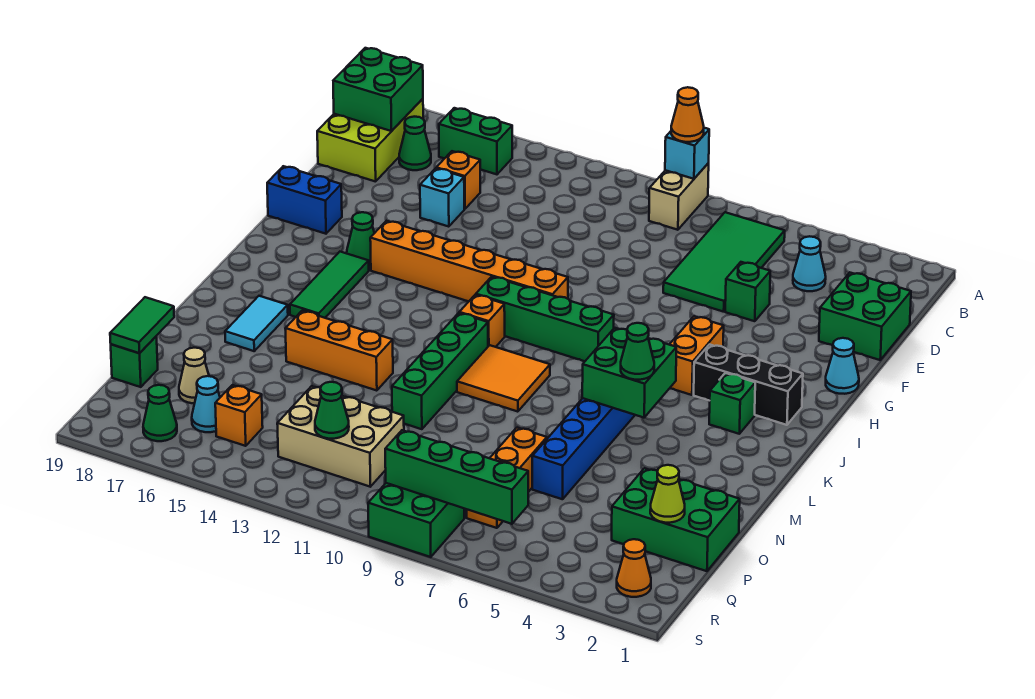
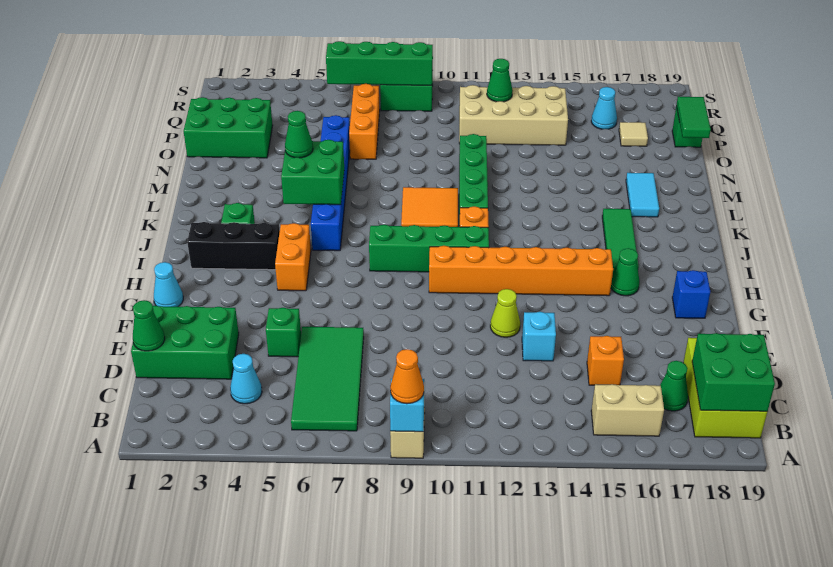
green 1x2 brick [439,108,512,174] -> tan 1x2 brick [591,384,664,436]
green 2x2 brick [819,273,911,360] -> green 2x3 brick [131,306,239,379]
cyan 1x1 brick [420,168,464,227] -> cyan 1x1 brick moved to [522,312,556,361]
blue 1x2 brick [267,166,342,234] -> blue 1x1 brick [672,270,710,318]
orange 1x3 brick [285,311,393,391] -> none
lime 1x1 cone [650,465,685,523] -> lime 1x1 cone moved to [490,289,520,337]
tan 2x3 brick [277,386,404,487] -> tan 2x4 brick [459,85,568,145]
tan 1x1 cone [179,348,209,403] -> tan 1x1 tile [619,122,648,146]
orange 1x1 brick [215,385,263,446] -> none
orange 1x1 cone [617,539,651,597] -> none
green 1x1 cone [143,385,177,441] -> green 1x1 cone moved to [133,300,165,351]

